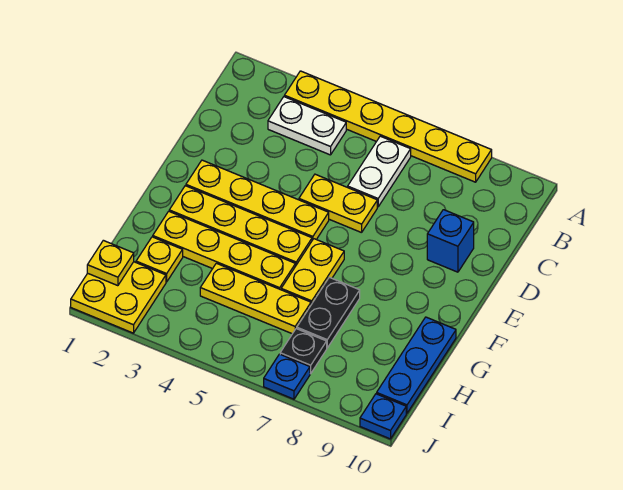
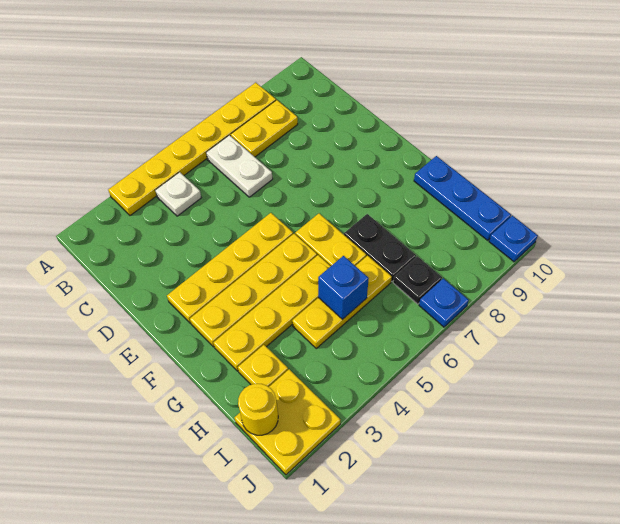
white 1x2 plate [268,97,346,155] -> white 1x1 plate [155,172,201,216]
yellow 1x2 plate [299,174,377,233] -> yellow 1x2 plate moved to [231,100,298,157]
blue 1x1 brick [427,210,474,272] -> blue 1x1 brick moved to [318,256,369,320]
yellow 1x1 plate [87,240,134,286] -> yellow 1x1 round brick [238,384,278,435]

